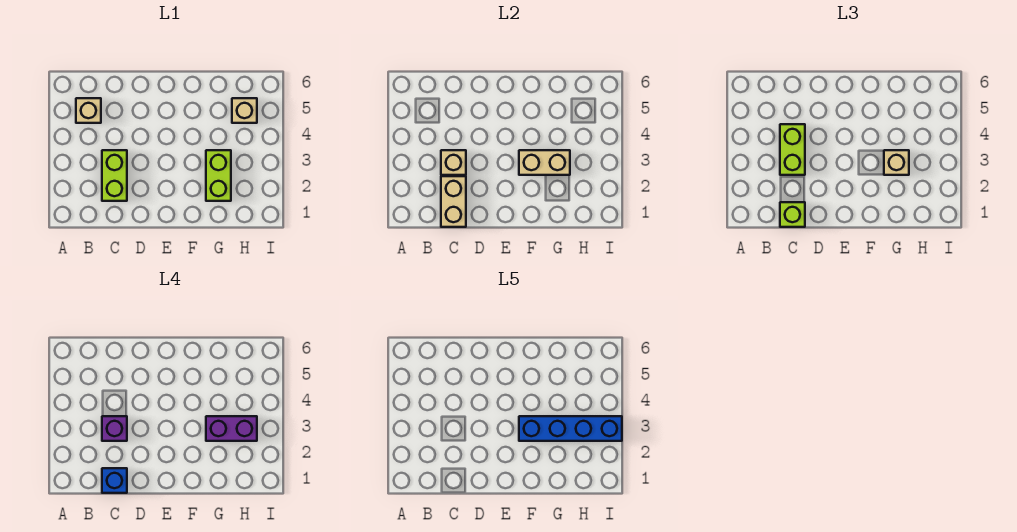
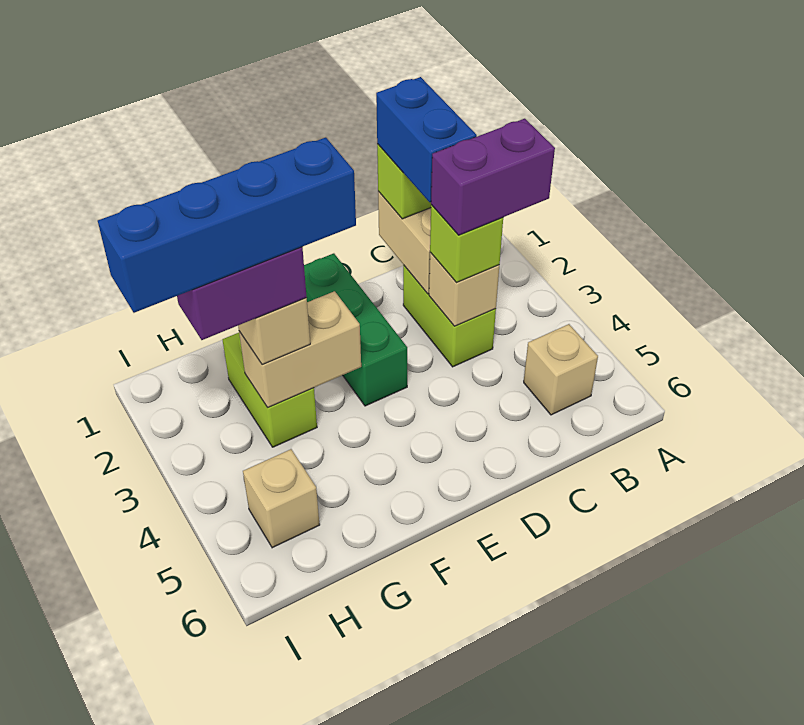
blue 1x1 brick [102,468,127,493] -> blue 1x2 brick [376,77,477,202]
lime 1x2 brick [780,124,805,175] -> lime 1x1 brick [430,205,503,283]
purple 1x1 brick [102,416,127,441] -> purple 1x2 brick [431,119,555,235]
none -> green 1x3 brick [304,253,407,406]

